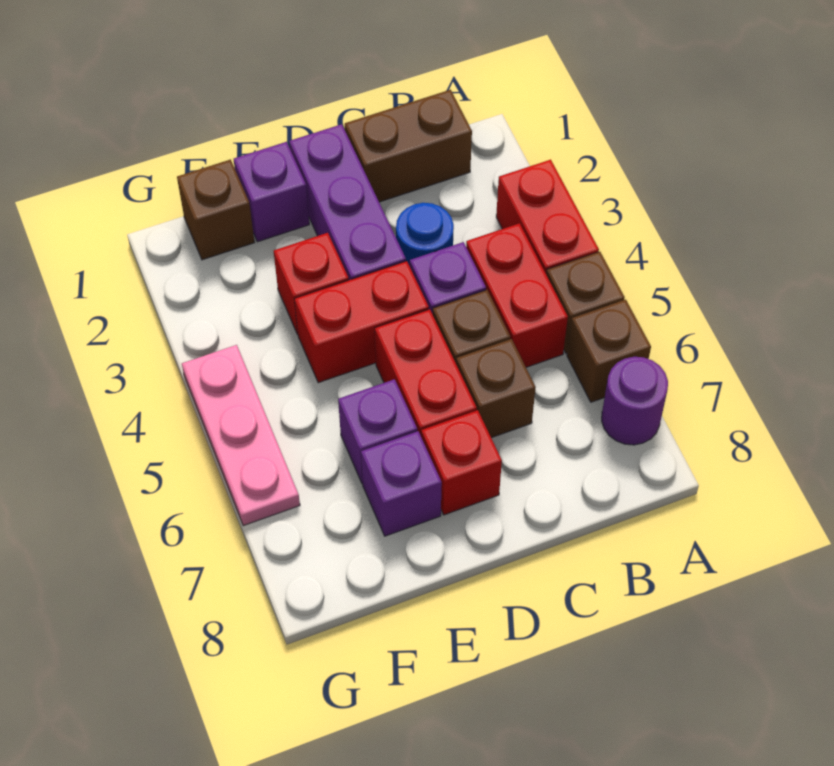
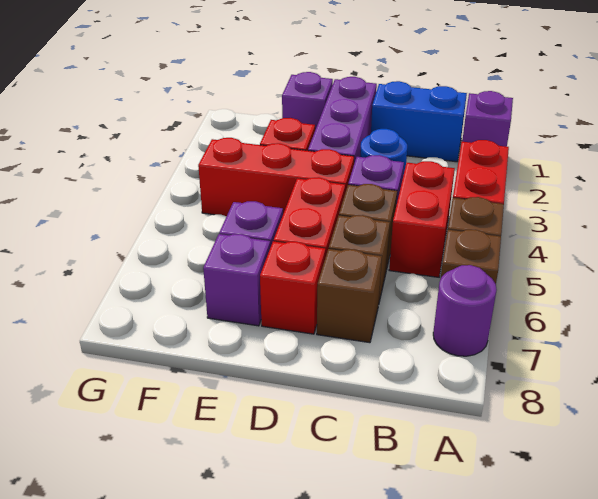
none -> purple 1x1 brick [462,91,513,147]
brown 1x2 brick [345,90,472,202] -> blue 1x2 brick [371,81,467,162]
red 1x2 brick [294,261,429,383] -> red 1x3 brick [198,138,354,216]
brown 1x1 brick [177,160,255,260] -> brown 1x1 brick moved to [317,249,382,343]
pink 1x3 plate [182,345,300,526] -> none

